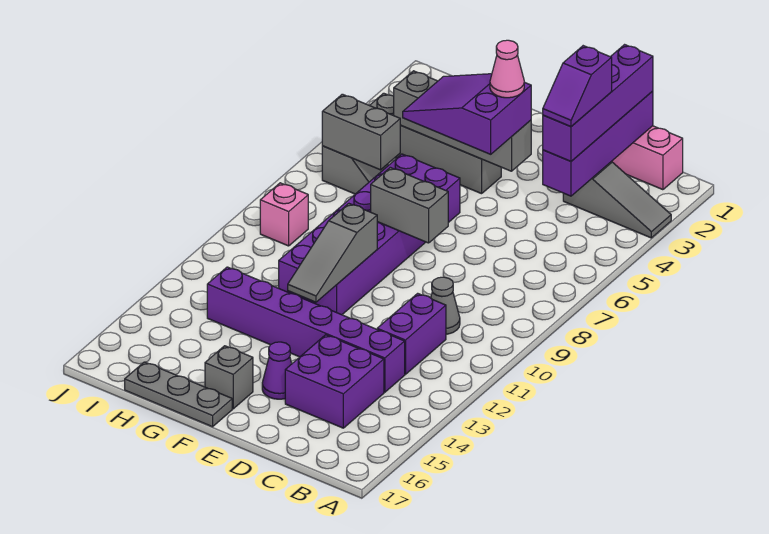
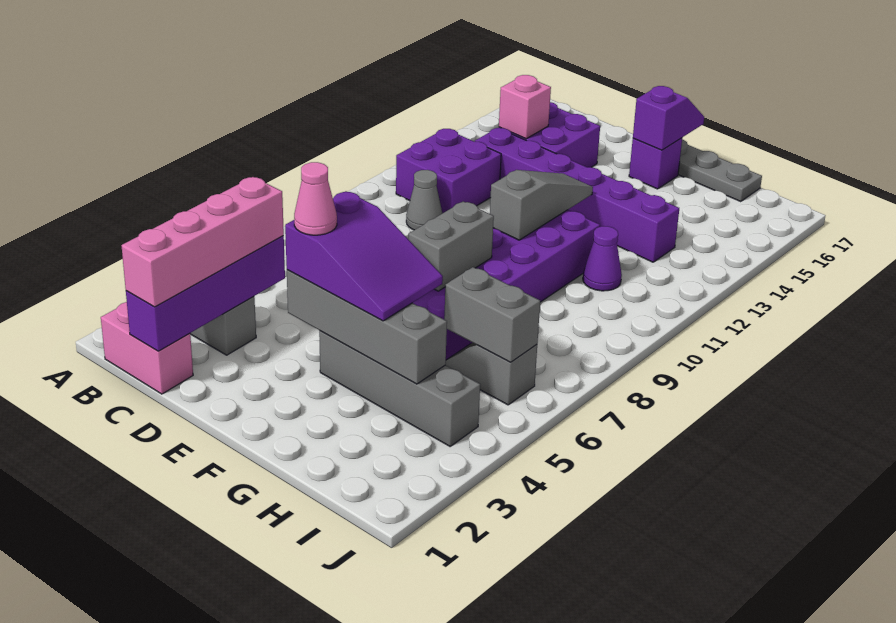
purple 1x4 brick [543,45,653,161] -> pink 1x4 brick [121,177,284,307]
purple 1x2 slope [543,46,612,127] -> purple 1x2 slope moved to [633,86,704,150]
purple 1x2 brick [377,293,446,374] -> purple 2x2 brick [396,129,501,213]
grey 1x2 brick [371,167,448,243] -> grey 1x2 brick turned to [409,201,494,291]
purple 1x1 cone [262,342,292,399] -> purple 1x1 cone moved to [583,226,622,291]
grey 1x1 brick [205,346,253,409] -> purple 1x1 brick [629,138,682,189]
pink 1x1 brick [260,183,308,246] -> pink 1x1 brick moved to [499,75,551,139]

